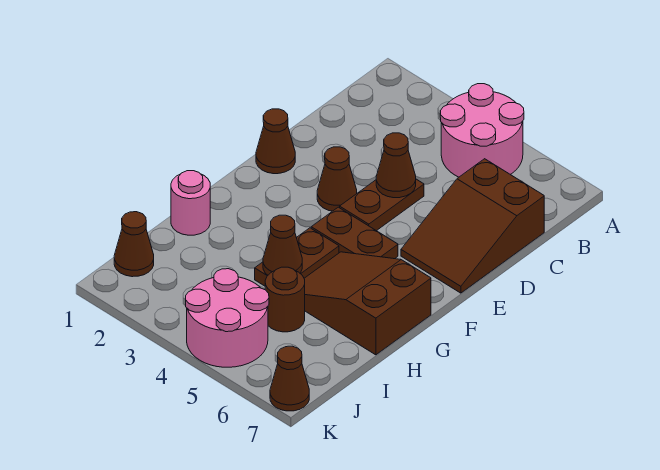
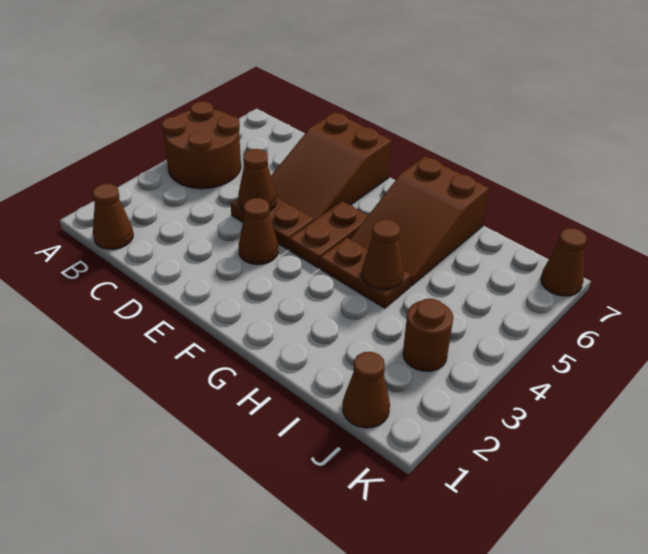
pink 2x2 round brick [440,84,524,177] -> brown 2x2 round brick [162,102,241,189]
brown 2x3 slope [401,159,544,293] -> brown 2x3 slope turned to [271,113,392,220]
brown 1x1 cone [256,109,295,174] -> brown 1x1 cone moved to [92,184,133,249]
pink 1x1 round brick [171,171,210,235] -> none
brown 1x1 round brick [265,267,305,332] -> brown 1x1 round brick moved to [403,299,453,371]
pink 2x2 round brick [186,269,269,367] -> none

